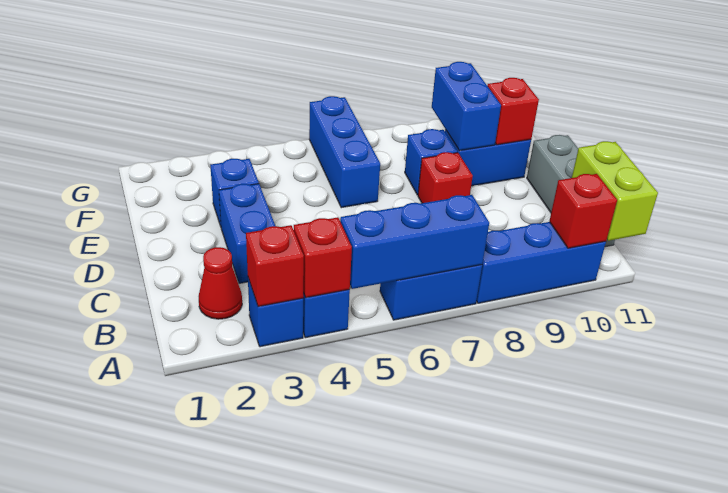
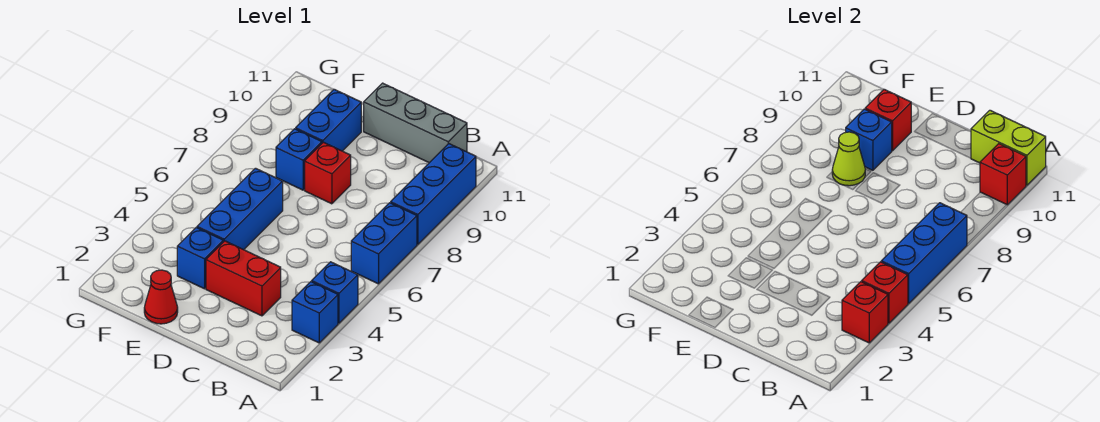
red 1x1 cone [199,247,242,319] -> red 1x1 cone moved to [144,270,178,324]
blue 1x2 brick [219,184,275,283] -> red 1x2 brick [206,241,281,316]
blue 1x3 brick [309,96,380,208] -> blue 1x3 brick turned to [197,168,283,250]
none -> lime 1x1 cone [832,132,865,186]
blue 1x2 brick [432,62,501,151] -> blue 1x1 brick [846,109,892,170]

